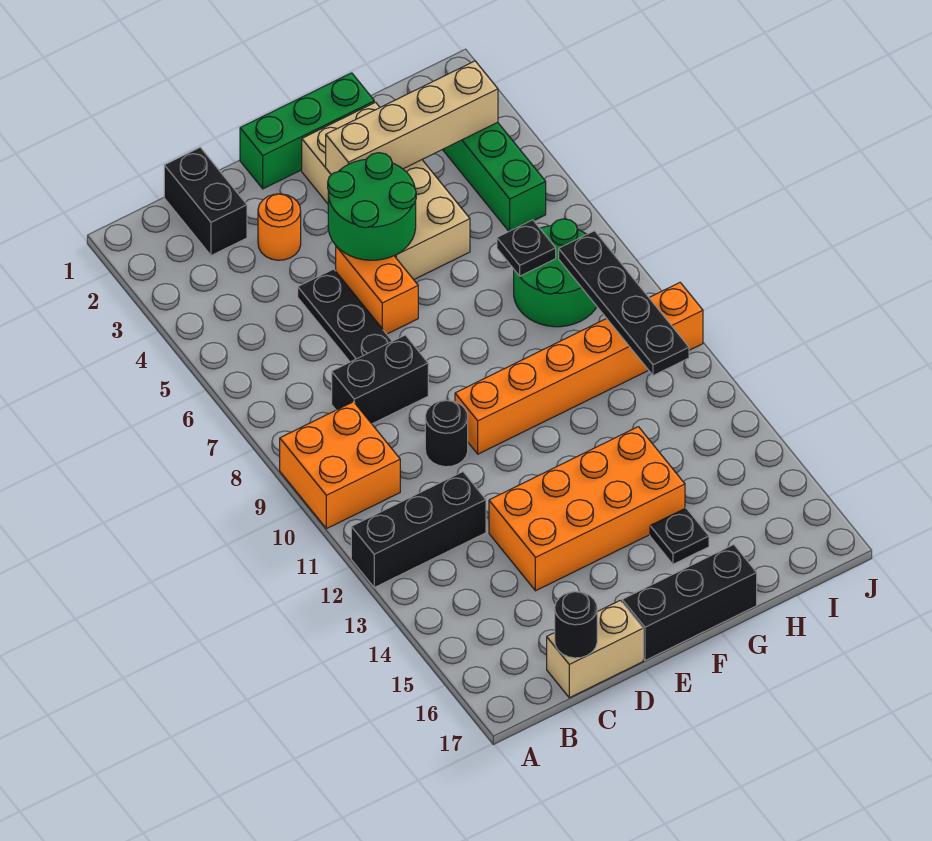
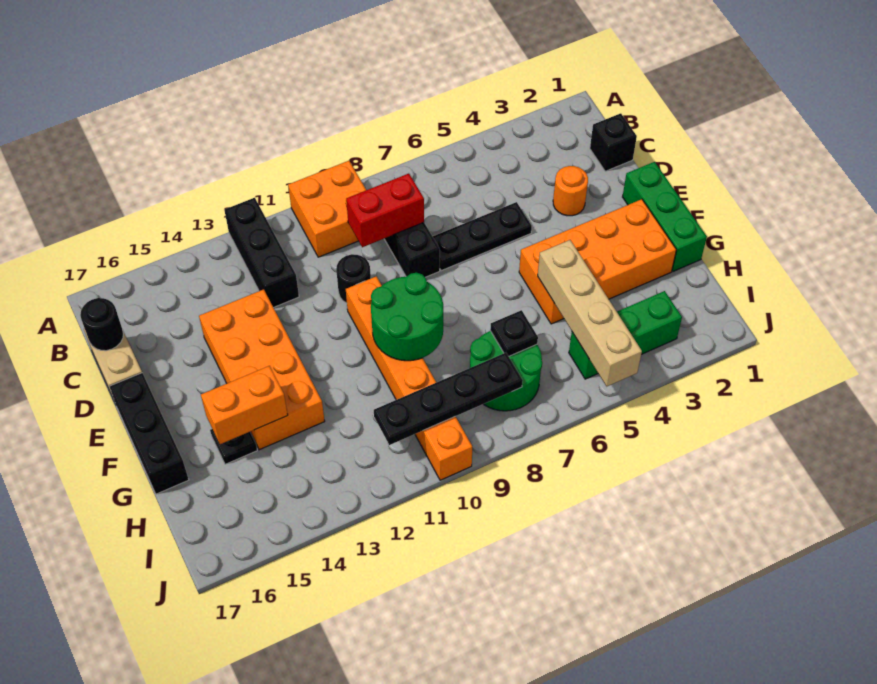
black 1x2 brick [164,147,247,256] -> black 1x1 brick [590,113,637,171]
none -> red 1x2 brick [346,174,424,247]
green 2x2 round brick [328,153,416,260] -> green 2x2 round brick moved to [371,273,443,361]
orange 1x2 brick [336,246,418,334] -> orange 1x2 brick moved to [201,366,288,444]
tan 2x4 brick [302,102,470,280] -> orange 2x4 brick [519,199,676,324]
tan 1x4 brick [326,61,498,175] -> tan 1x4 brick moved to [538,240,642,386]

